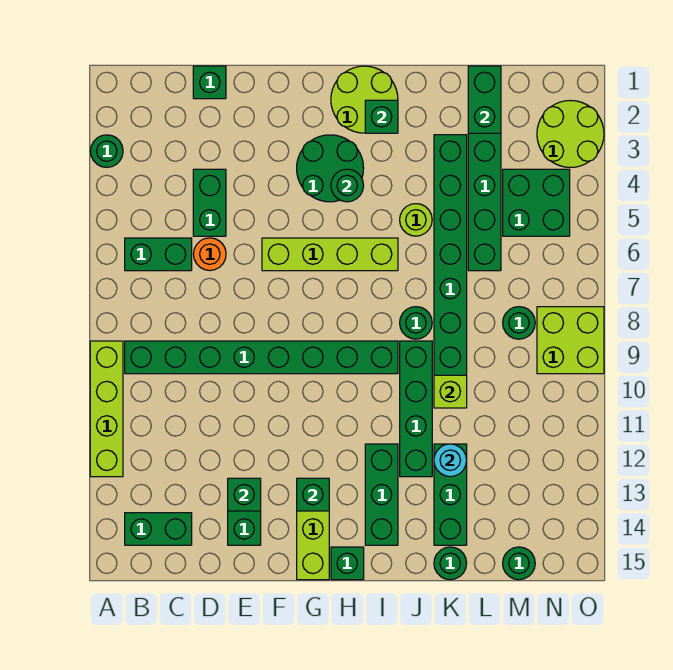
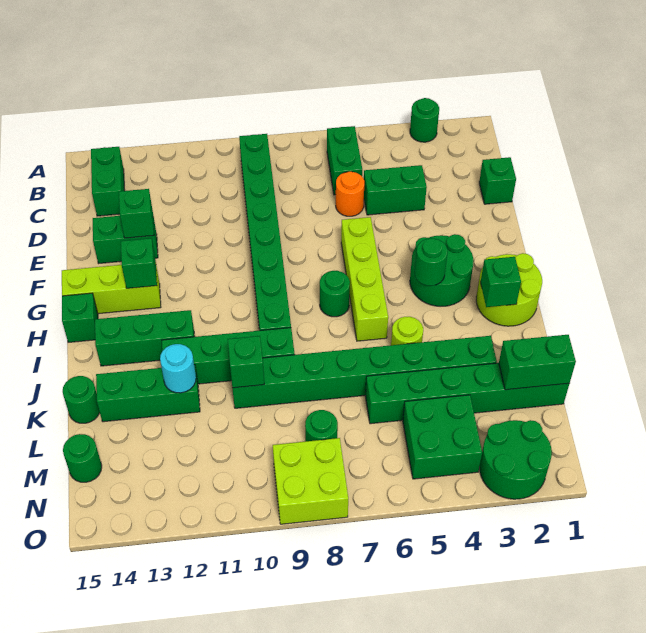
lime 1x4 brick [90,341,123,477] -> none
green 1x1 round brick [400,307,432,339] -> green 1x1 round brick moved to [320,271,350,317]
lime 1x1 brick [434,375,467,408] -> green 1x1 brick [228,336,264,388]
lime 2x2 round brick [537,100,604,167] -> green 2x2 round brick [480,420,552,499]

